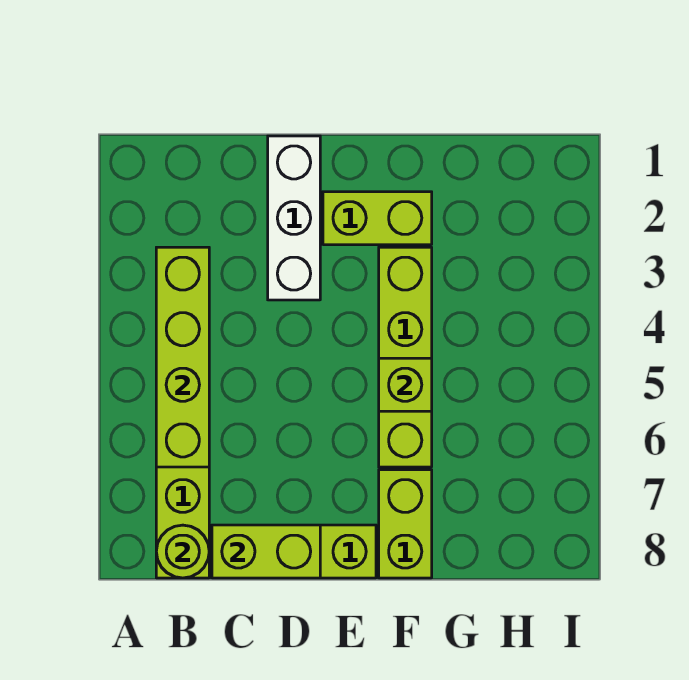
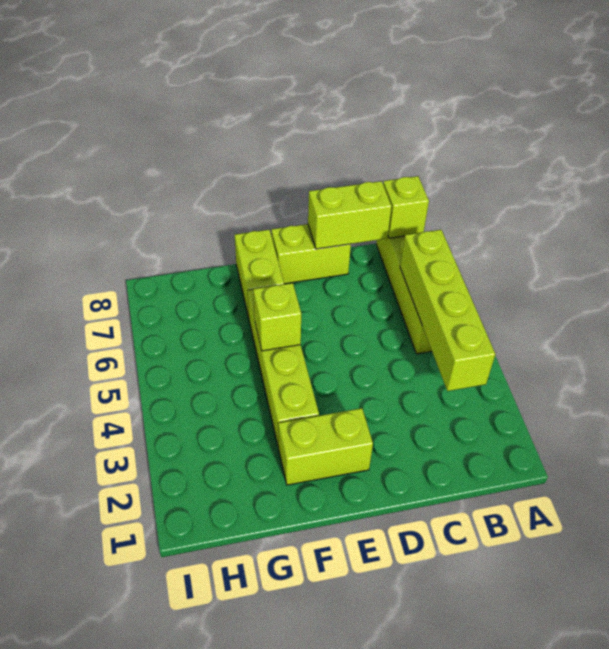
lime 1x1 round brick [156,525,209,578] -> lime 1x1 brick [383,176,429,238]
white 1x3 brick [268,136,320,300] -> none

